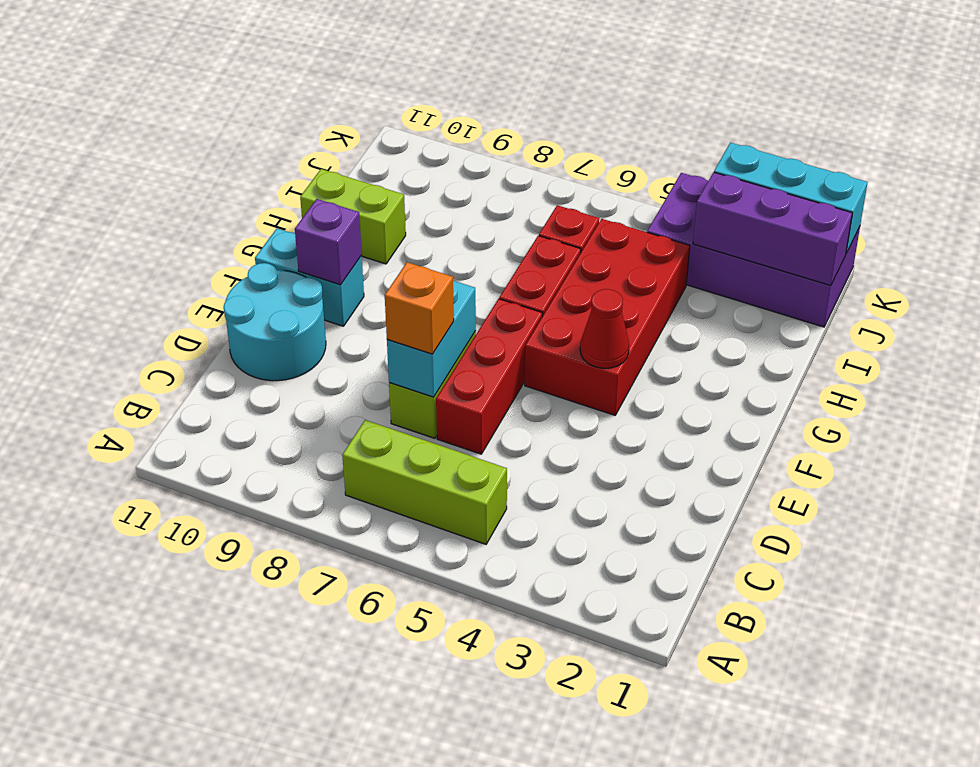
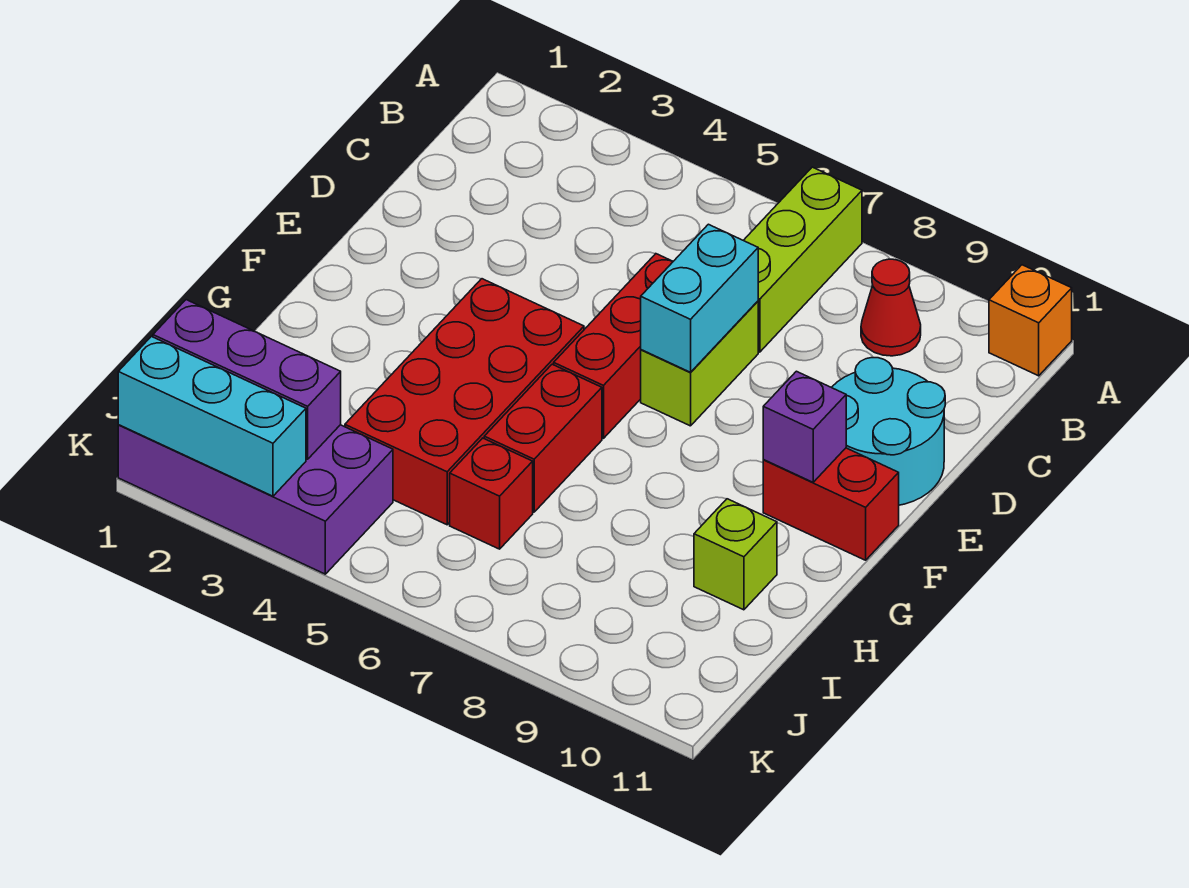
lime 1x3 brick [342,420,507,544] -> lime 1x3 brick turned to [744,167,862,352]
orange 1x1 brick [385,262,454,354] -> orange 1x1 brick moved to [989,265,1072,376]
red 1x1 cone [580,289,629,368] -> red 1x1 cone moved to [861,259,921,356]
cyan 1x2 brick [255,229,364,326] -> red 1x2 brick [763,448,899,560]
lime 1x2 brick [300,169,406,264] -> lime 1x1 brick [694,499,777,610]

